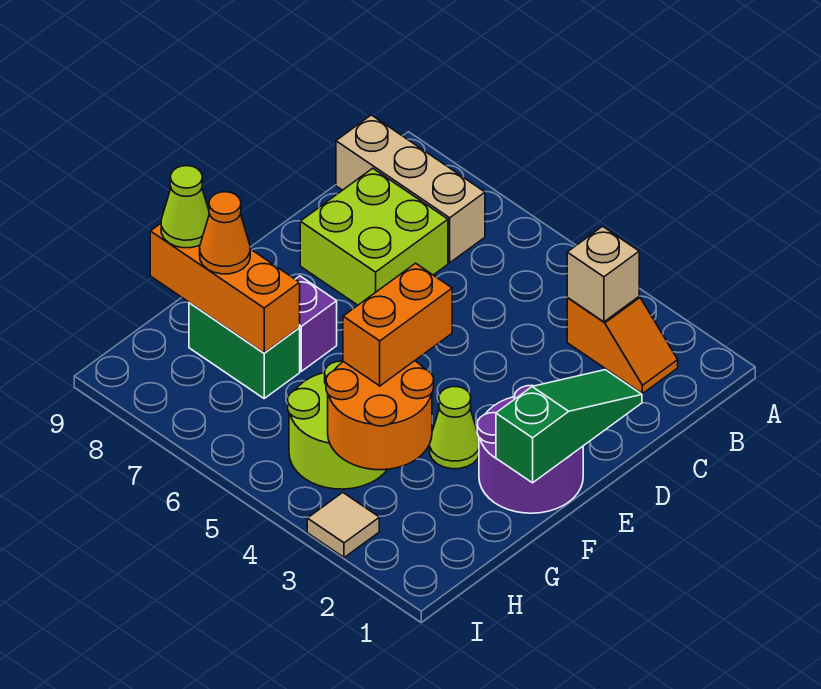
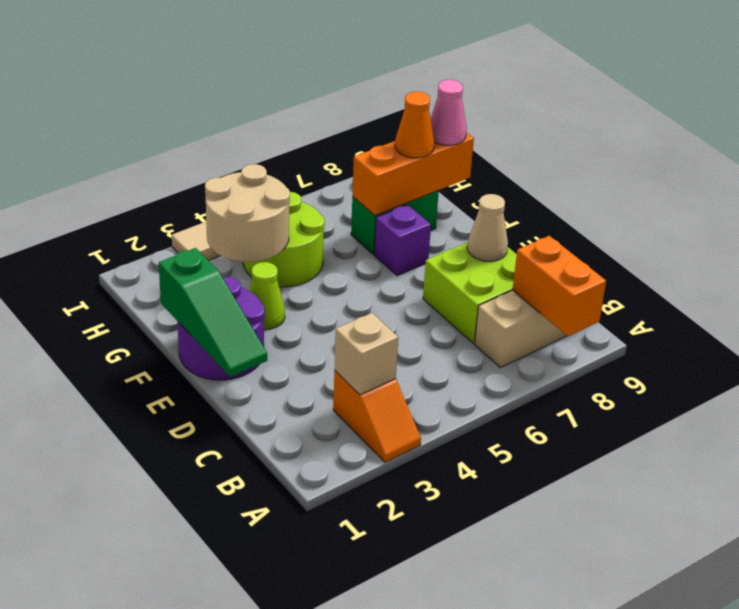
orange 1x2 slope [567,297,678,394] -> orange 1x2 slope turned to [333,371,421,462]
none -> tan 1x1 cone [467,194,508,261]
orange 1x2 brick [343,263,452,386] -> orange 1x2 brick moved to [513,236,606,336]
orange 2x2 round brick [326,361,434,470] -> tan 2x2 round brick [205,164,290,262]
lime 1x1 cone [161,166,209,248] -> pink 1x1 cone [431,80,467,145]

